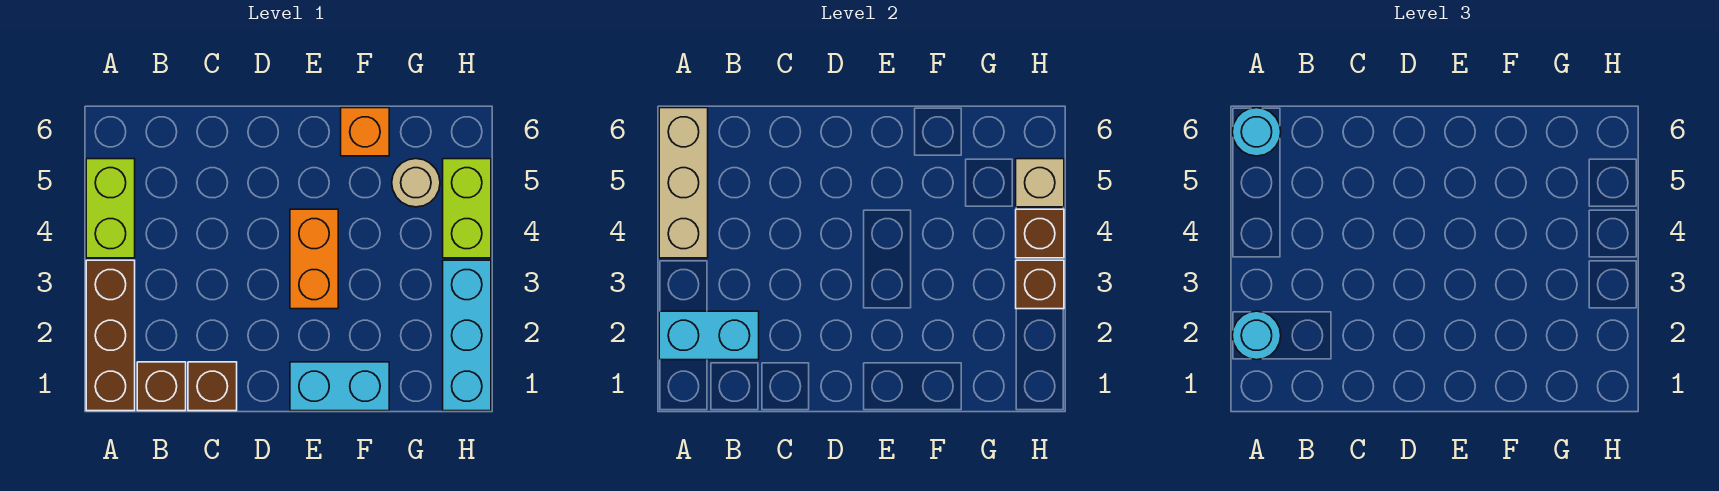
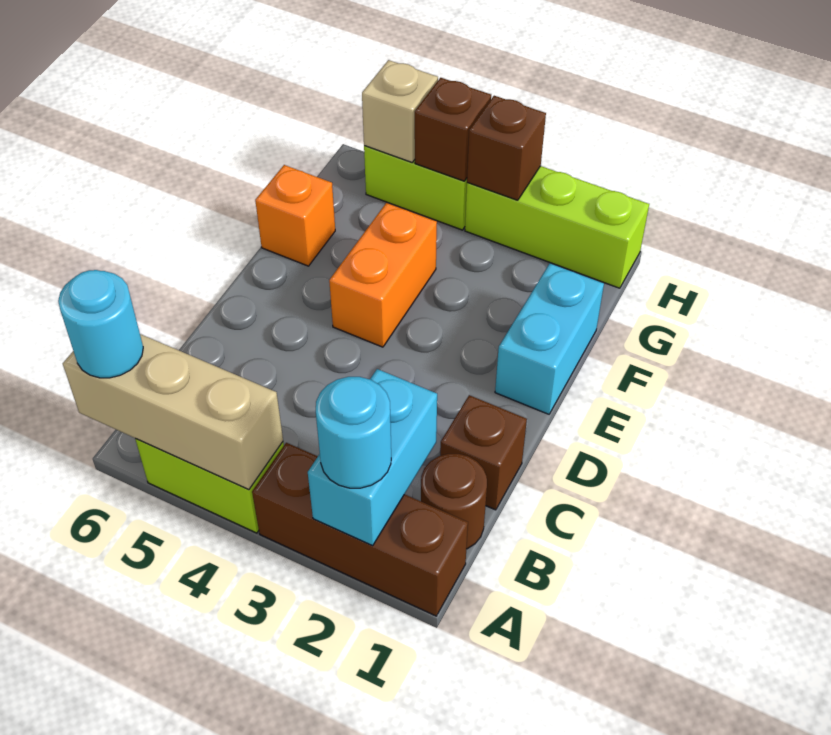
brown 1x1 brick [137,362,186,411] -> brown 1x1 round brick [421,454,487,549]
orange 1x2 brick [290,209,338,309] -> orange 1x2 brick turned to [329,203,437,347]
tan 1x1 round brick [392,159,440,207] -> none
cyan 1x3 brick [443,260,491,411] -> lime 1x3 brick [465,166,649,288]

